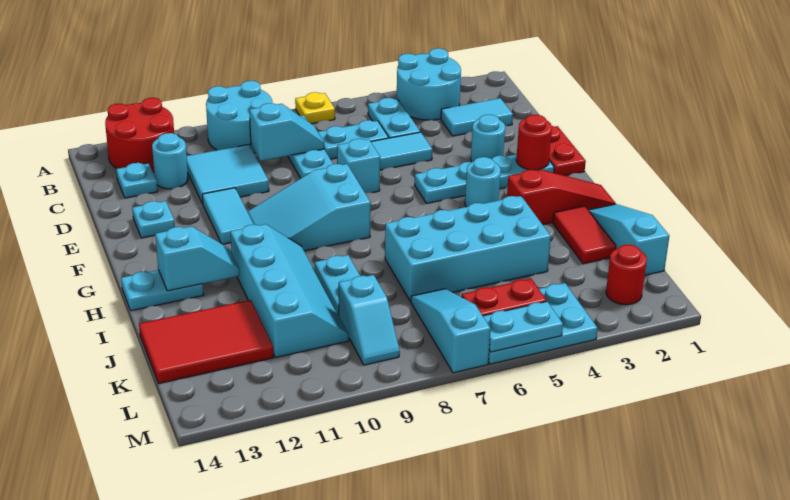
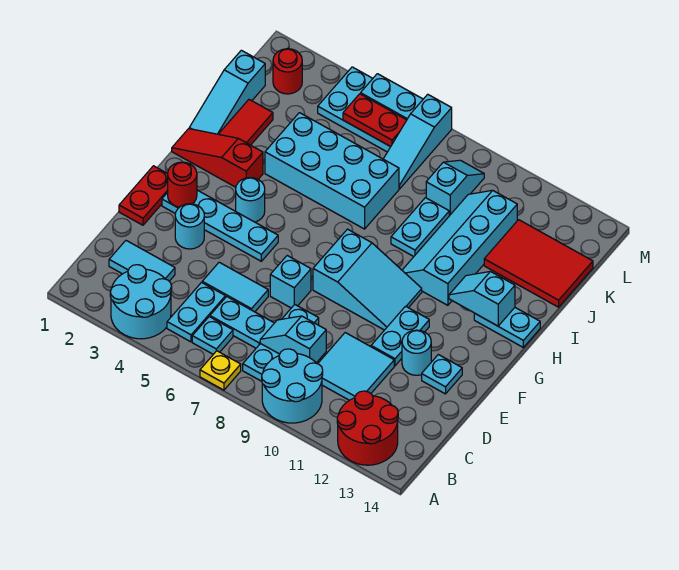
cyan 1x1 round brick [152,133,188,189] -> cyan 1x1 round brick moved to [402,330,431,375]
cyan 1x1 plate [116,163,158,198] -> cyan 1x1 plate moved to [192,317,233,354]
cyan 1x2 tile [202,188,254,244] -> cyan 1x2 plate [371,306,429,366]

